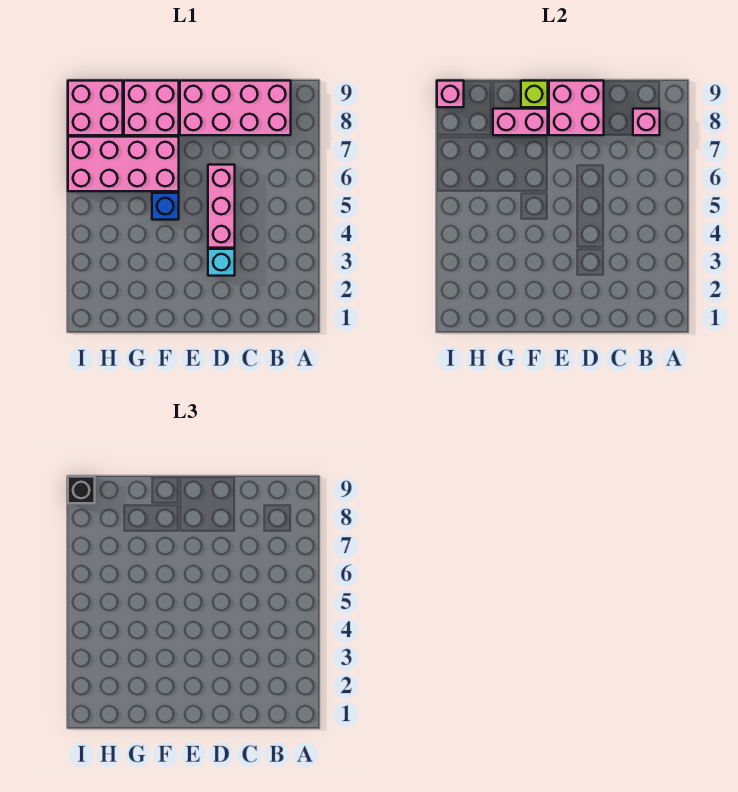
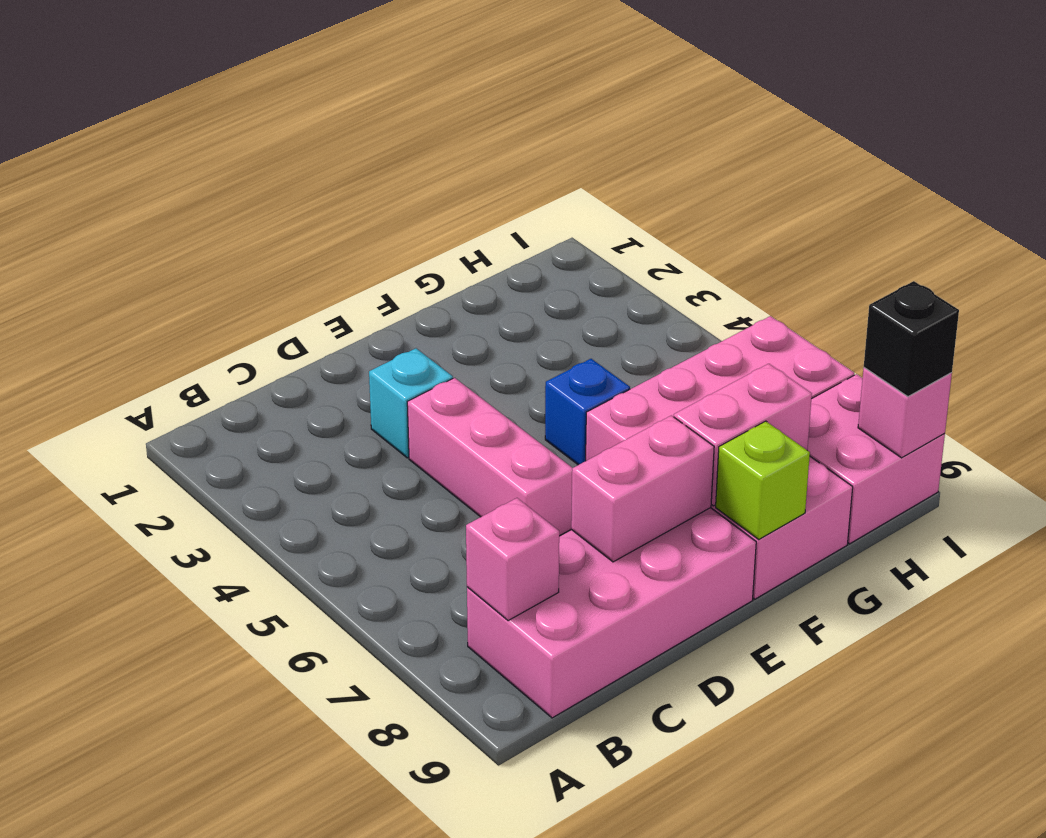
pink 2x2 brick [549,81,604,135] -> pink 1x2 brick [571,416,714,562]

